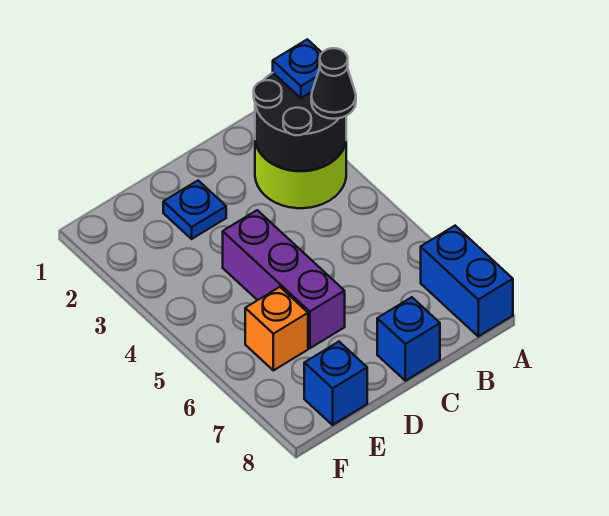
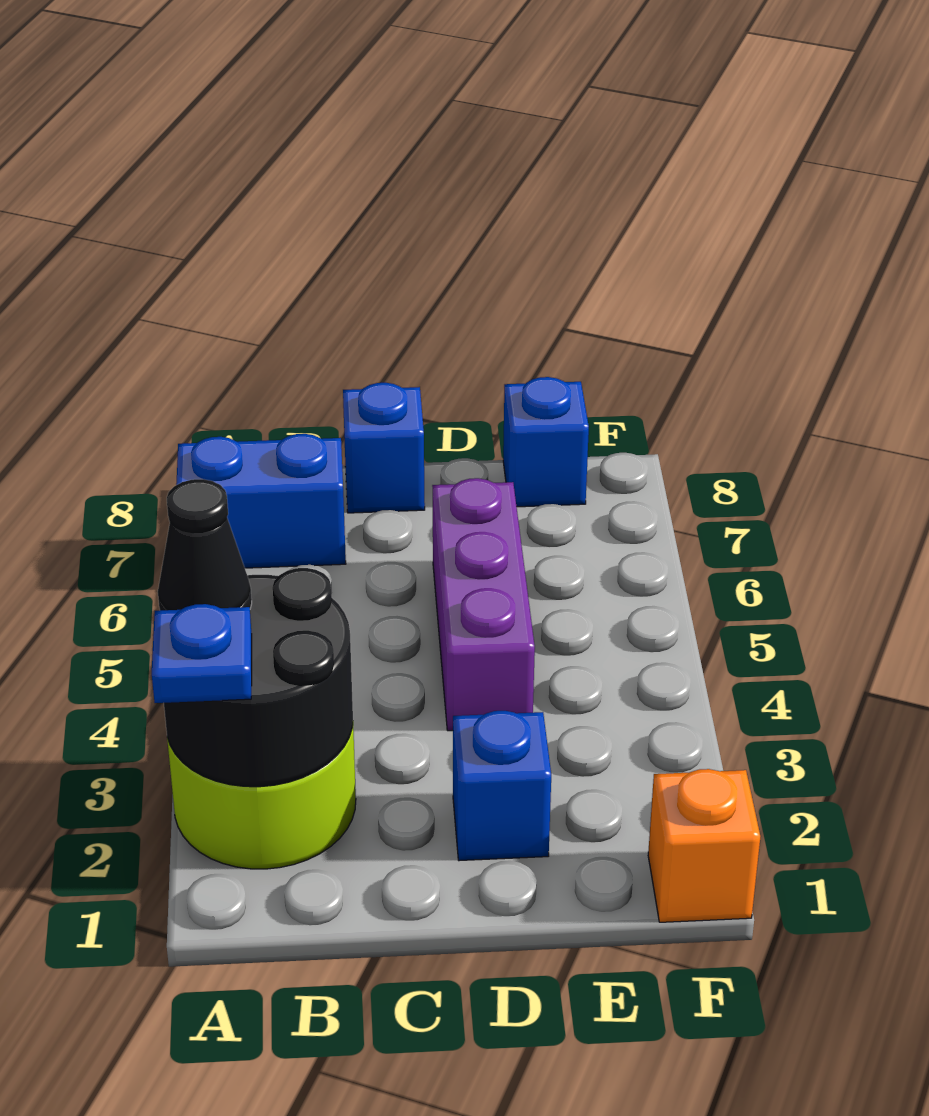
blue 1x2 brick [421,226,513,336] -> blue 1x2 brick turned to [176,434,346,568]
blue 1x1 plate [163,181,226,239] -> blue 1x1 brick [453,711,551,861]
orange 1x1 brick [245,287,308,370] -> orange 1x1 brick moved to [648,769,760,922]

